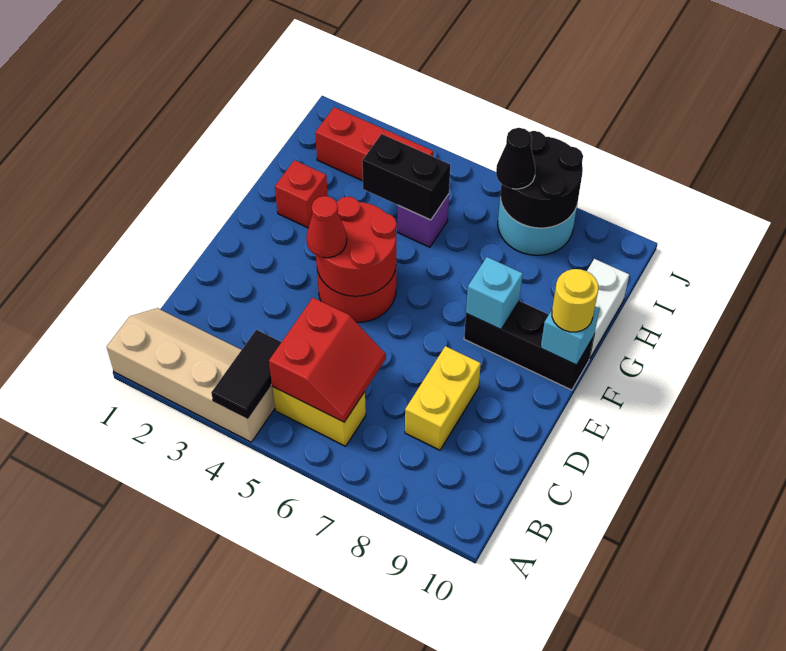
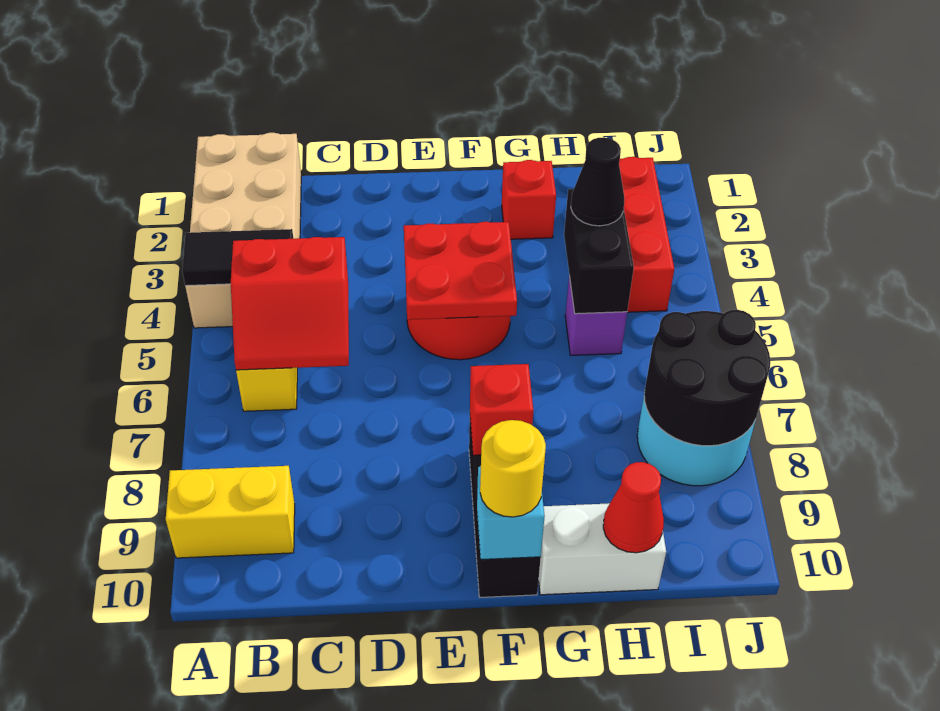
tan 2x4 slope [107,308,275,442] -> tan 2x4 brick [185,133,301,328]
yellow 1x2 brick [405,346,481,450] -> yellow 1x2 brick moved to [166,466,295,558]
red 2x2 round brick [316,197,397,296] -> red 2x2 plate [404,222,517,320]
red 1x1 cone [306,196,347,258] -> red 1x1 cone moved to [603,462,664,553]
cyan 1x1 brick [466,257,523,330] -> red 1x1 brick [470,364,533,455]
black 1x1 cone [496,128,535,189] -> black 1x1 cone moved to [571,137,625,226]

